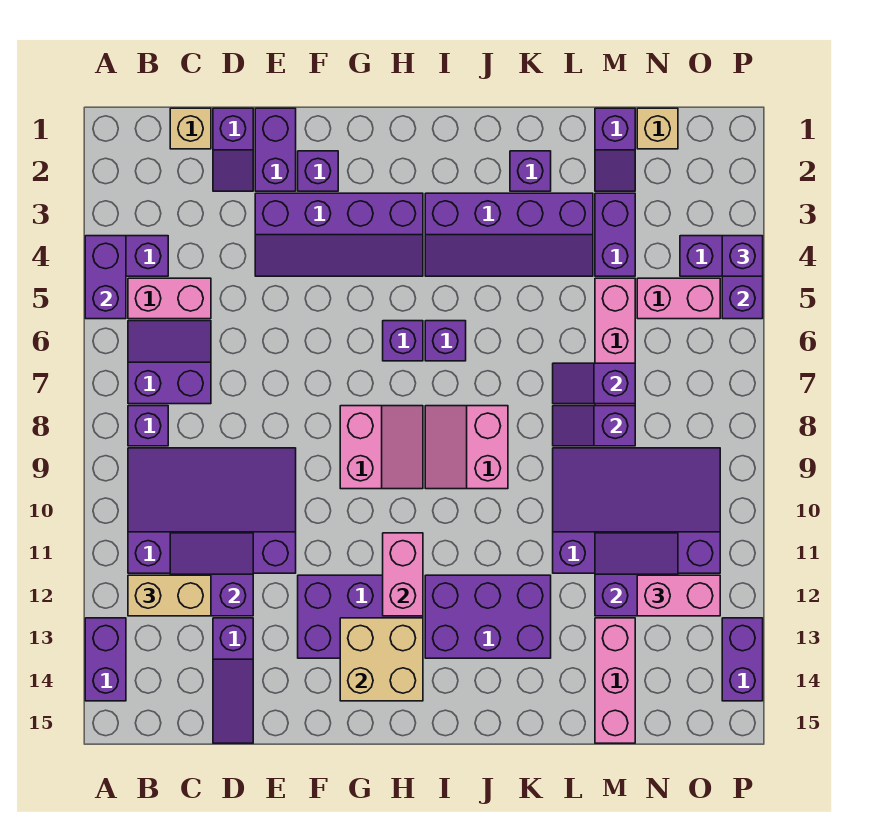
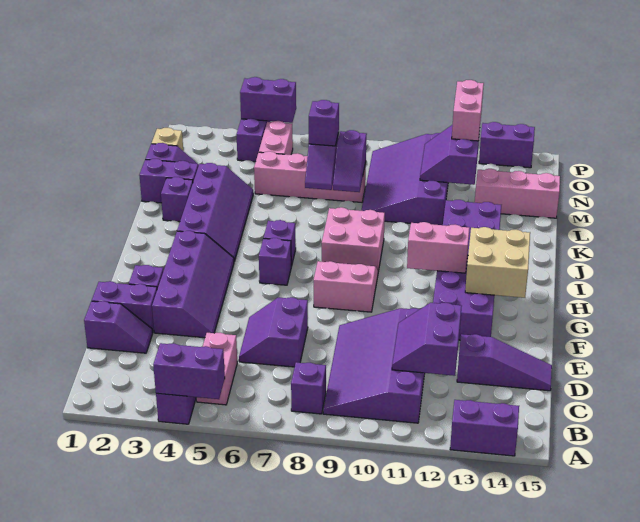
purple 2x2 slope [128,321,211,404] -> purple 2x2 slope moved to [239,297,308,367]
tan 1x2 brick [128,575,211,616] -> none
tan 1x1 brick [170,108,211,149] -> none
pink 2x2 slope [425,406,508,489] -> pink 2x2 brick [322,207,385,272]
purple 1x2 brick [595,193,635,276] -> purple 1x2 brick moved to [139,159,198,203]
purple 1x1 brick [722,236,763,276] -> purple 1x1 brick moved to [309,100,339,146]

